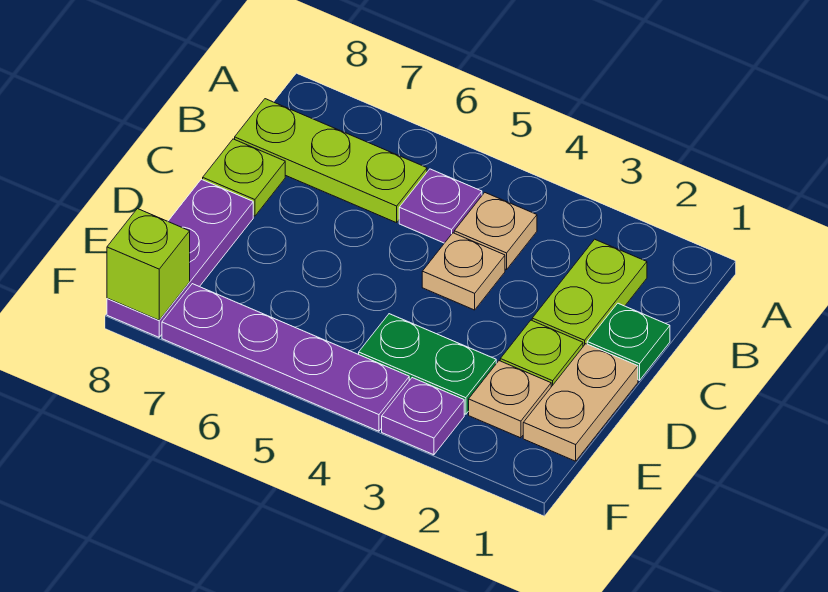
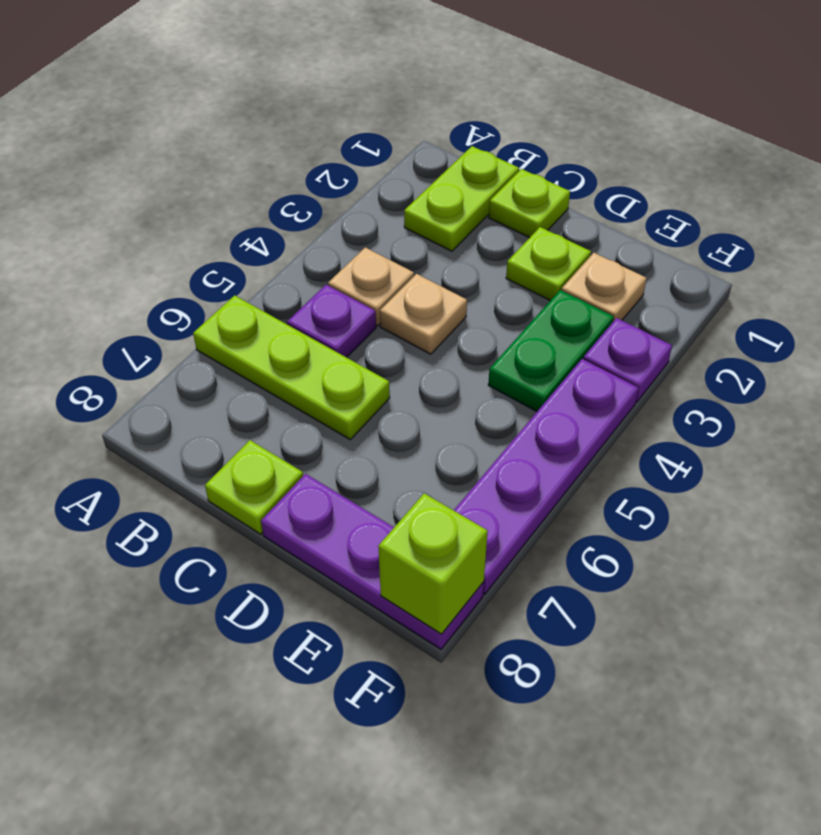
lime 1x2 plate [532,239,647,346] -> lime 1x2 plate turned to [404,146,519,251]
lime 1x3 plate [235,99,427,223] -> lime 1x3 plate turned to [193,295,390,439]
green 1x1 plate [587,303,670,380] -> lime 1x1 plate [489,169,570,238]
tan 1x2 plate [523,344,638,461] -> none

